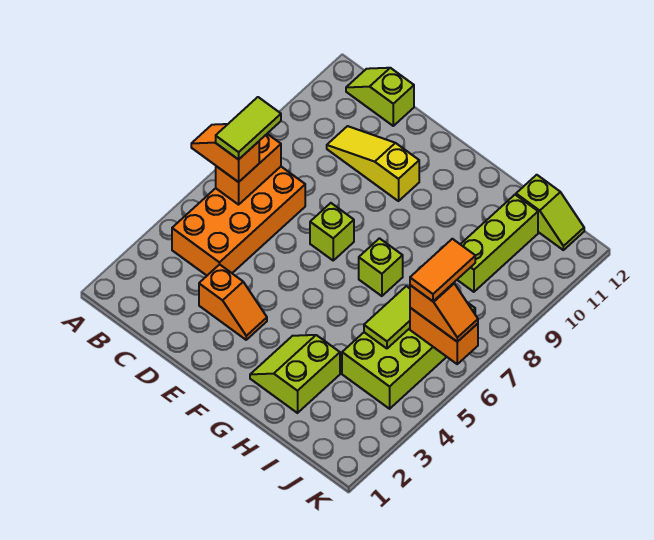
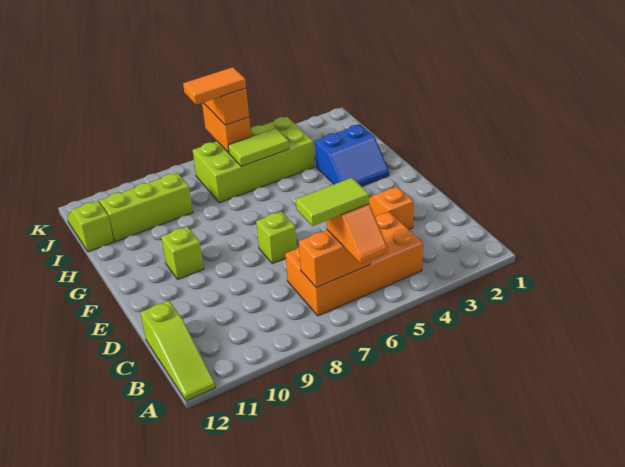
lime 1x2 slope [346,68,414,126] -> lime 1x3 slope [140,301,216,401]
yellow 1x3 slope [327,126,419,201] -> none
lime 2x2 slope [250,335,340,413] -> blue 2x2 slope [315,125,389,186]
lime 1x1 brick [359,238,403,296] -> lime 1x1 brick moved to [161,227,204,279]

